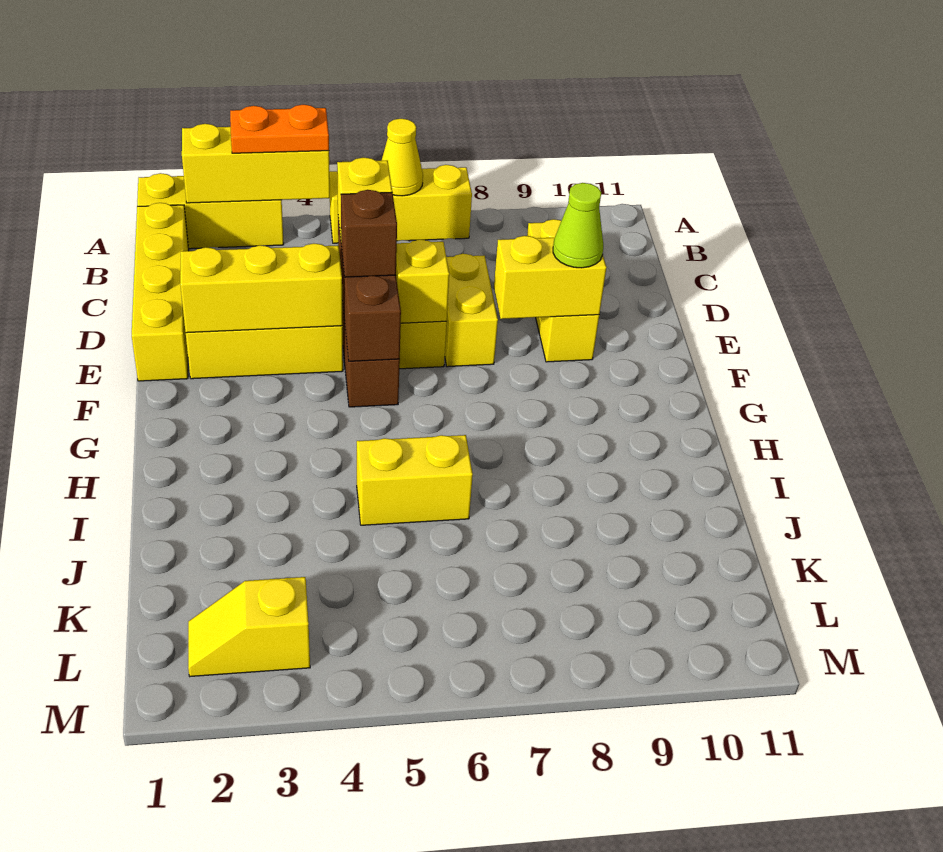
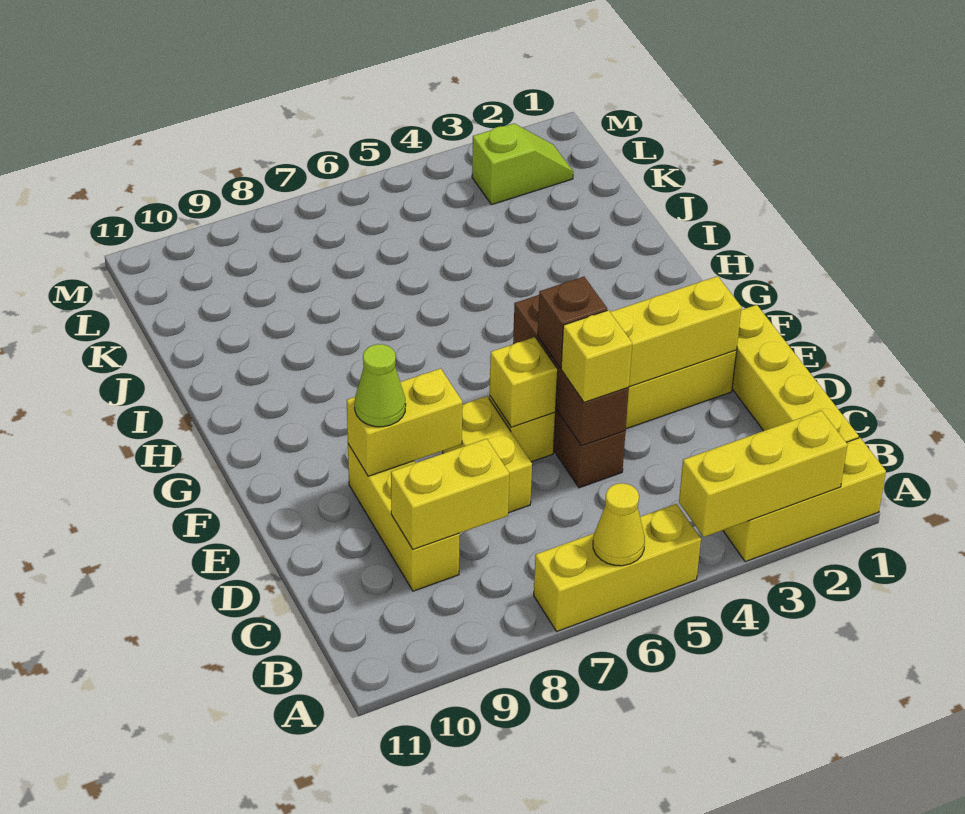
orange 1x2 plate [230,105,329,153] -> none
yellow 1x2 brick [357,435,473,525] -> yellow 1x2 brick moved to [391,439,509,550]
yellow 1x2 slope [188,577,310,676] -> lime 1x2 slope [472,123,573,205]

